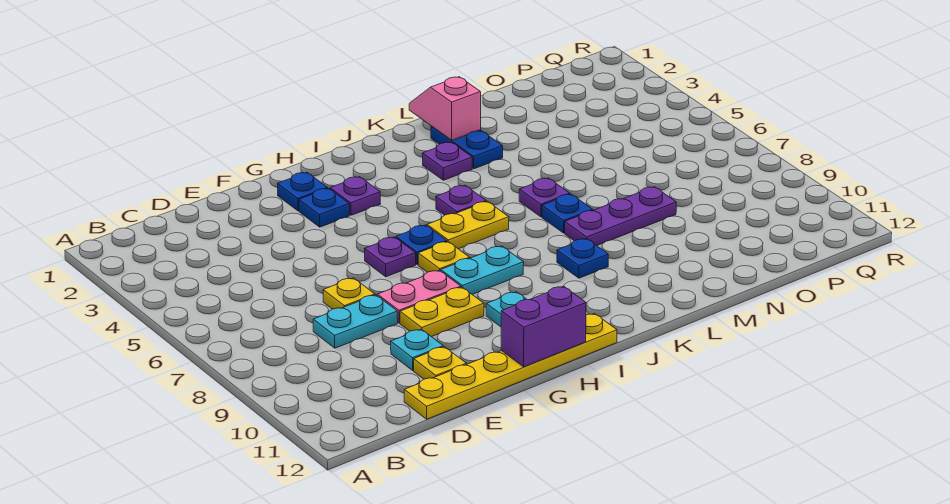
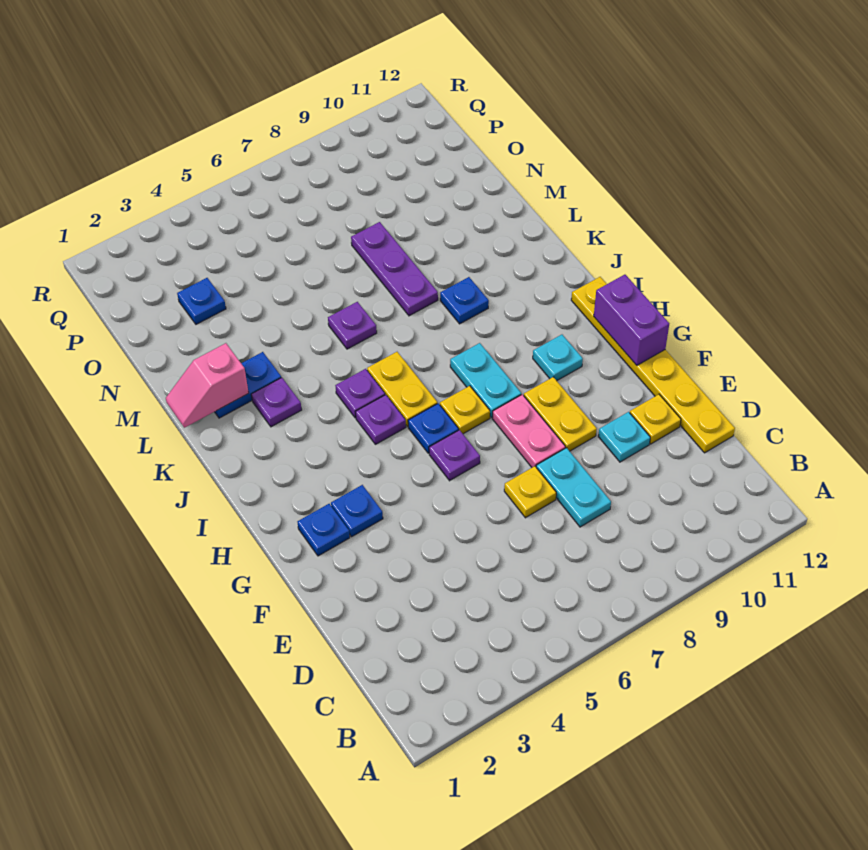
purple 1x1 plate [330,177,380,215] -> purple 1x1 plate moved to [356,395,406,444]
blue 1x1 plate [542,194,593,233] -> blue 1x1 plate moved to [177,278,226,324]

